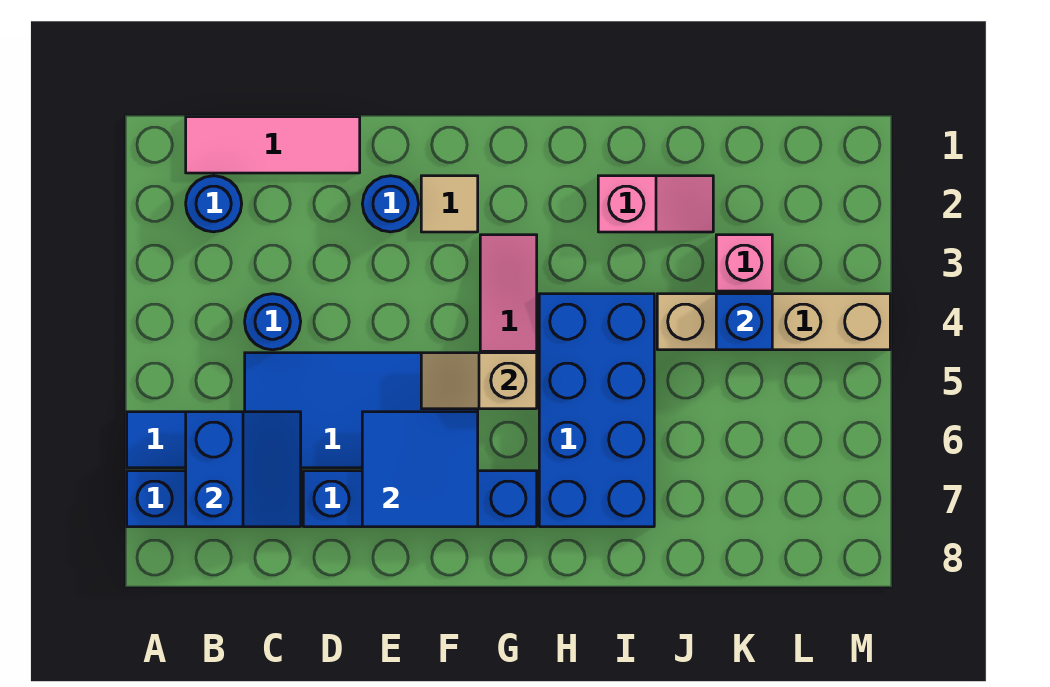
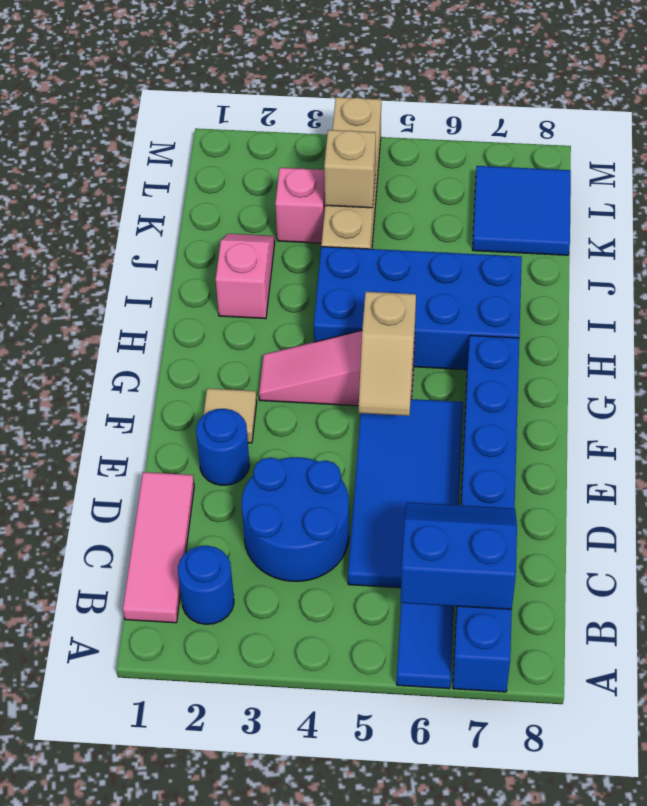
blue 1x1 round brick [245,294,301,350] -> blue 2x2 round brick [242,457,349,581]
blue 2x2 tile [362,412,478,527] -> blue 2x2 tile moved to [473,166,571,255]
blue 1x1 brick [716,294,772,350] -> tan 1x1 brick [324,130,376,208]

